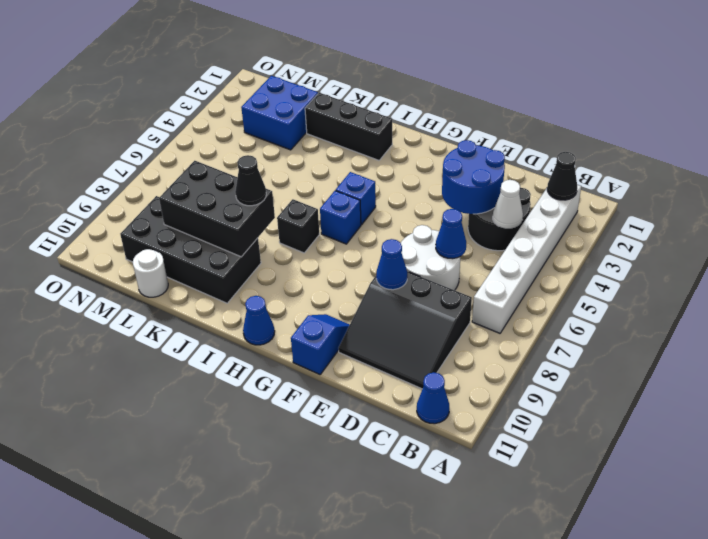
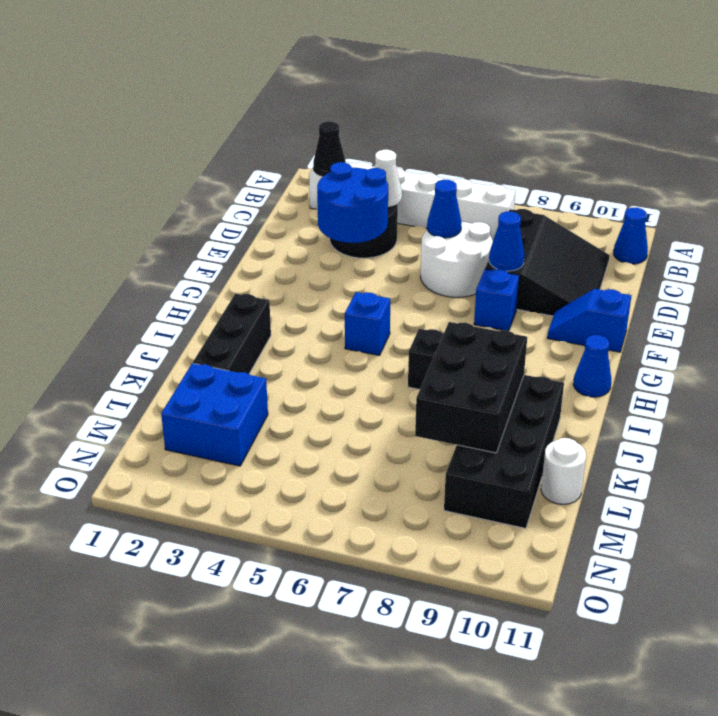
blue 1x1 brick [320,191,361,244] -> blue 1x1 brick moved to [474,269,519,331]
black 1x1 cone [235,155,266,206] -> none

